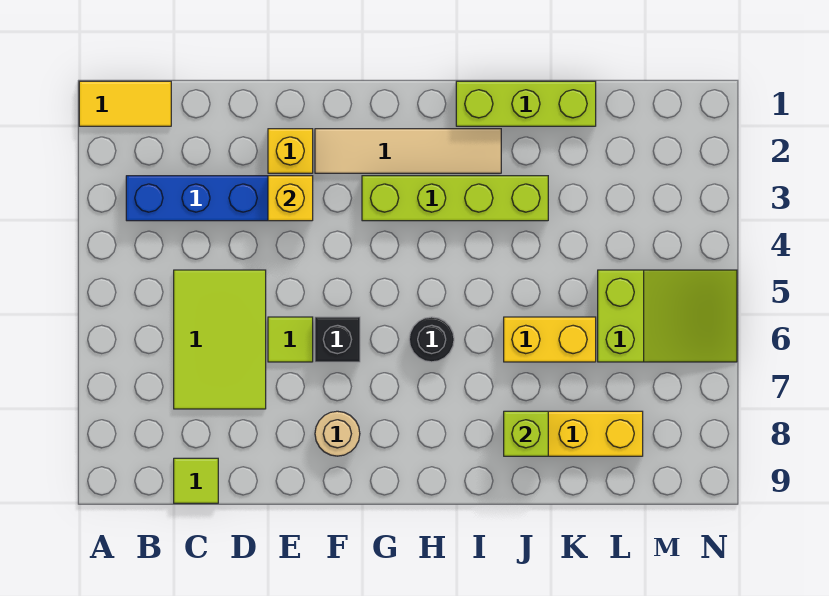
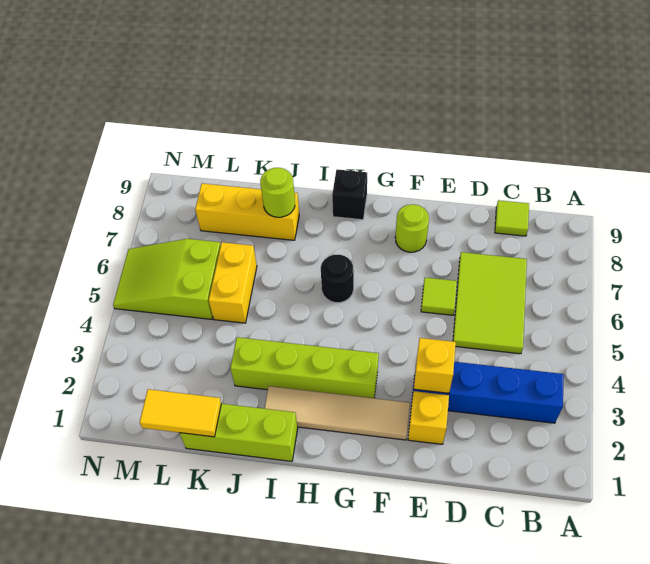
yellow 1x2 tile [79,81,171,126] -> yellow 1x2 tile moved to [140,389,221,437]
black 1x1 brick [315,317,360,362] -> black 1x1 brick moved to [332,169,367,220]
tan 1x1 round brick [315,411,360,456] -> lime 1x1 round brick [395,204,429,252]
yellow 1x2 brick [504,317,596,362] -> yellow 1x2 brick turned to [209,242,257,323]
lime 1x1 brick [504,411,548,456] -> lime 1x1 round brick [260,168,295,217]

